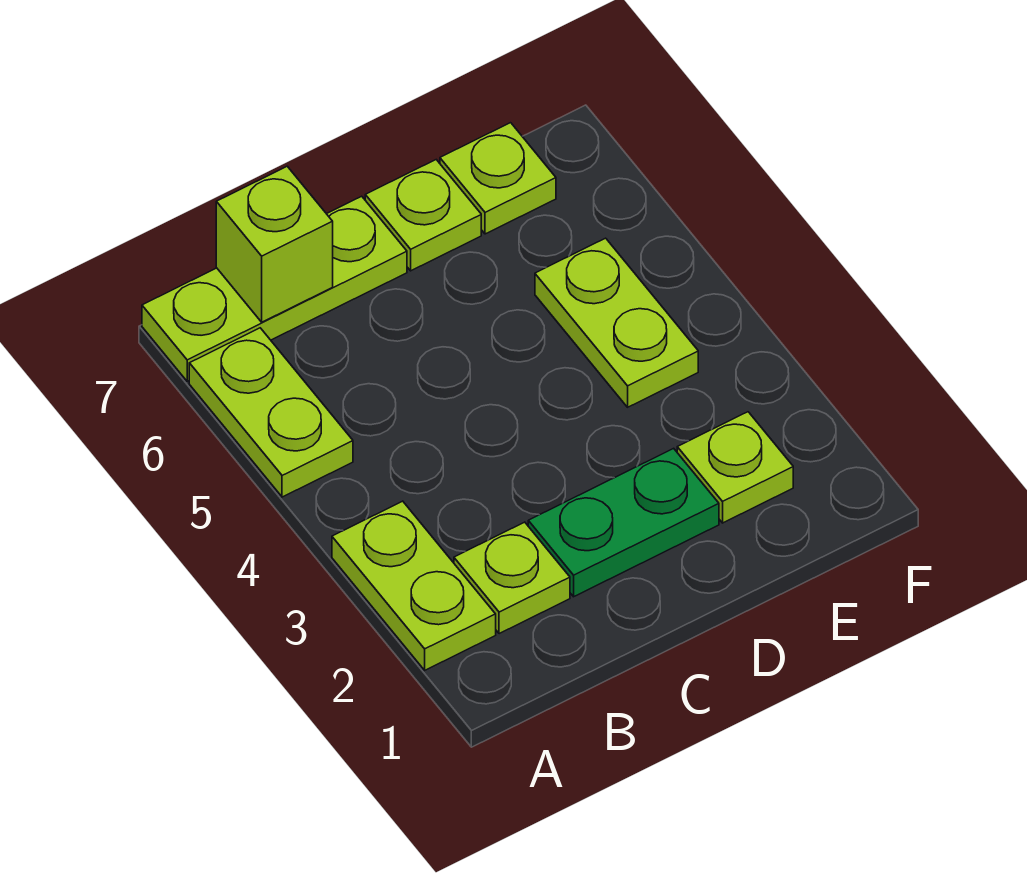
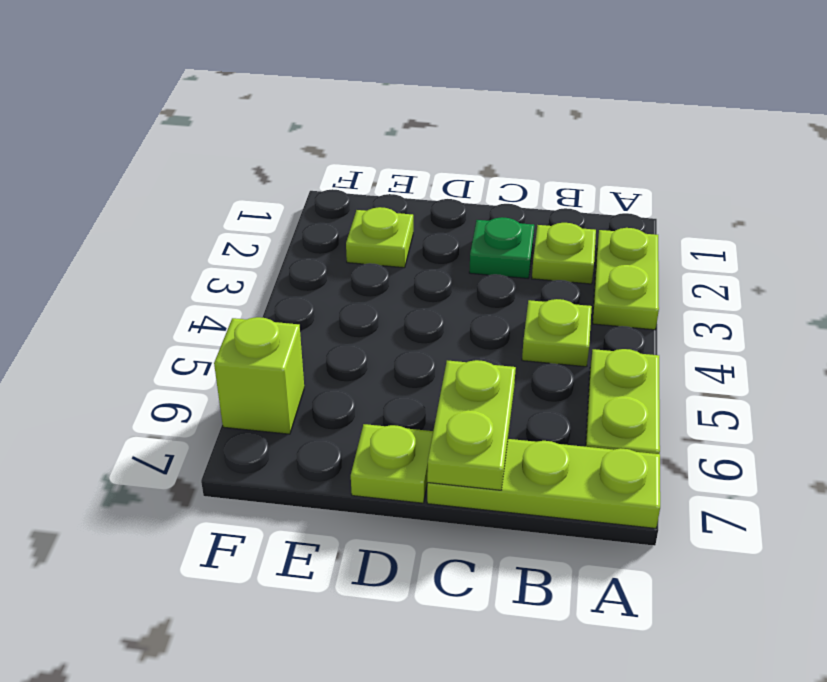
lime 1x1 brick [216,166,333,322] -> lime 1x1 brick moved to [214,317,304,434]
green 1x2 plate [528,448,719,597] -> green 1x1 plate [469,217,534,278]
lime 1x2 plate [535,238,698,407] -> lime 1x2 plate moved to [427,360,516,490]
lime 1x1 plate [440,123,556,234] -> lime 1x1 plate moved to [522,299,592,367]

